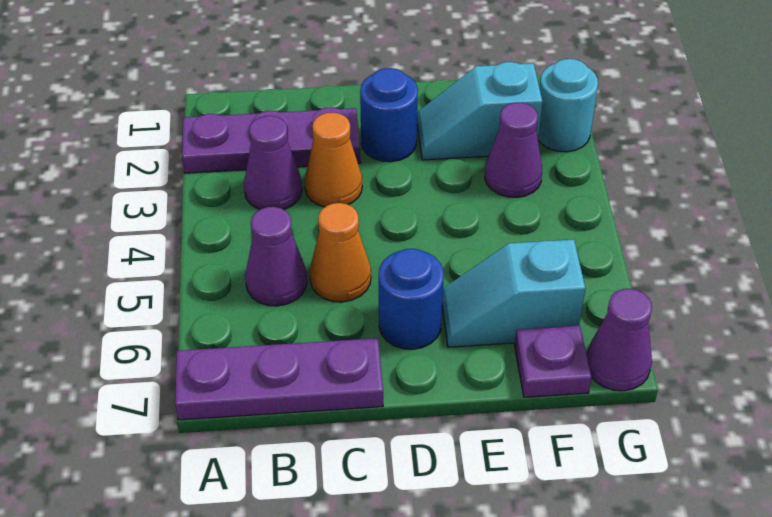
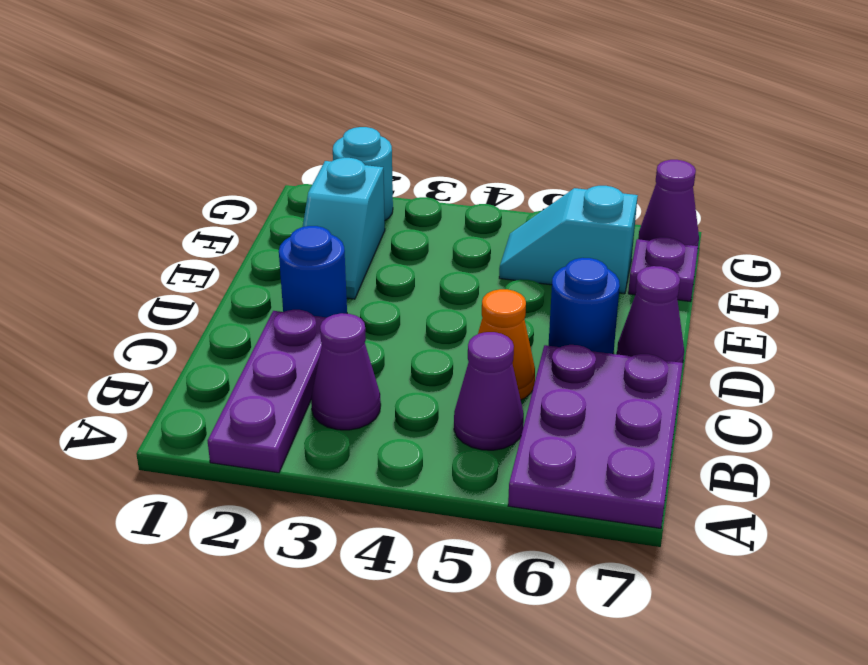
purple 1x3 plate [175,338,383,420] -> purple 2x3 plate [508,345,683,528]
orange 1x1 cone [305,113,362,207] -> none
cyan 1x2 slope [442,239,585,347] -> cyan 1x2 slope turned to [499,186,638,294]
purple 1x1 cone [485,102,542,197] -> purple 1x1 cone moved to [617,266,684,363]

